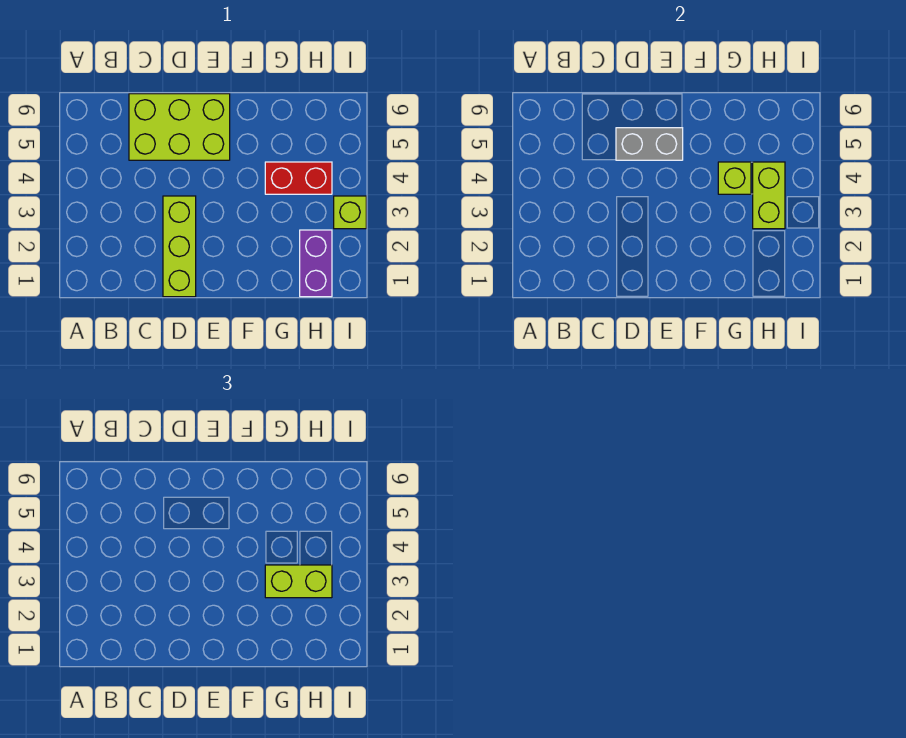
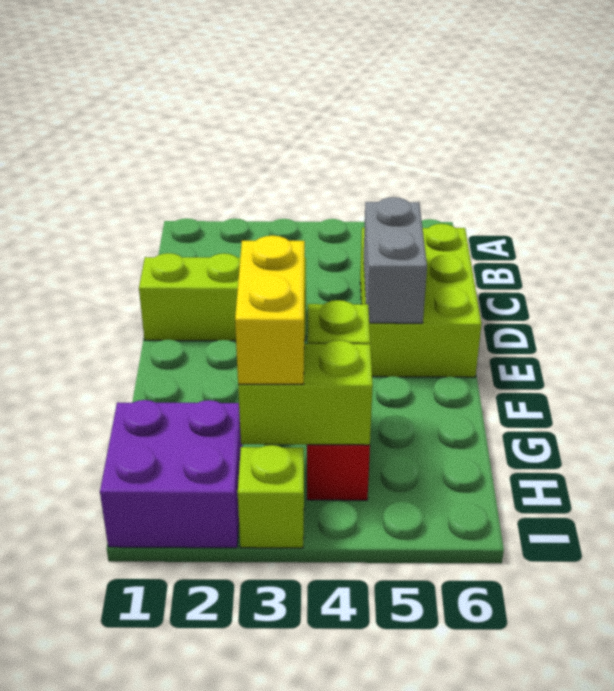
lime 1x2 brick [265,565,332,598] -> yellow 1x2 brick [235,235,305,384]
purple 1x2 brick [300,230,332,297] -> purple 2x2 brick [100,400,243,548]

